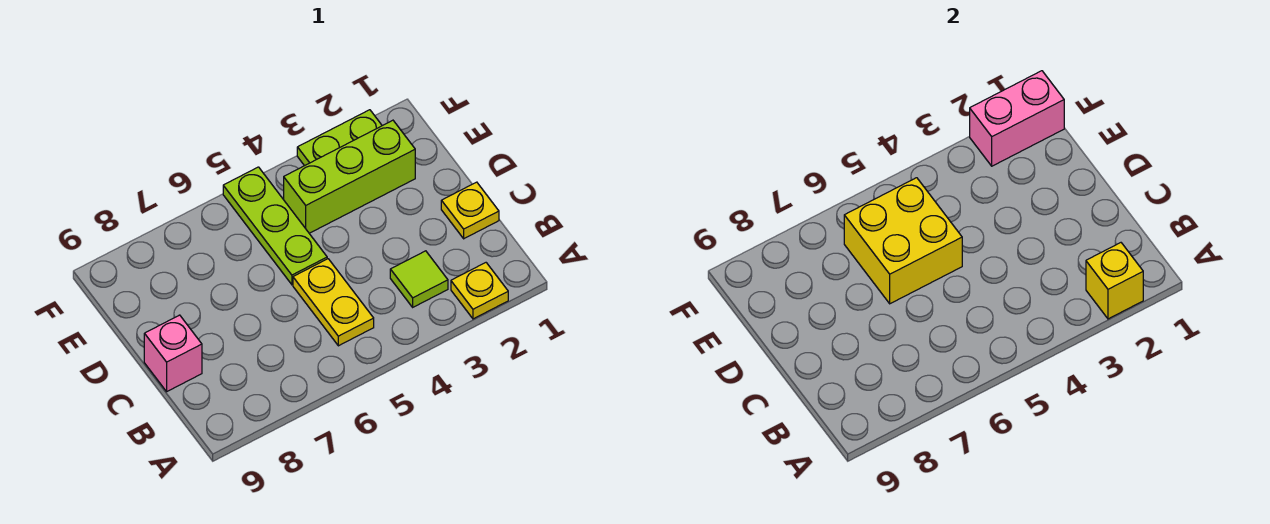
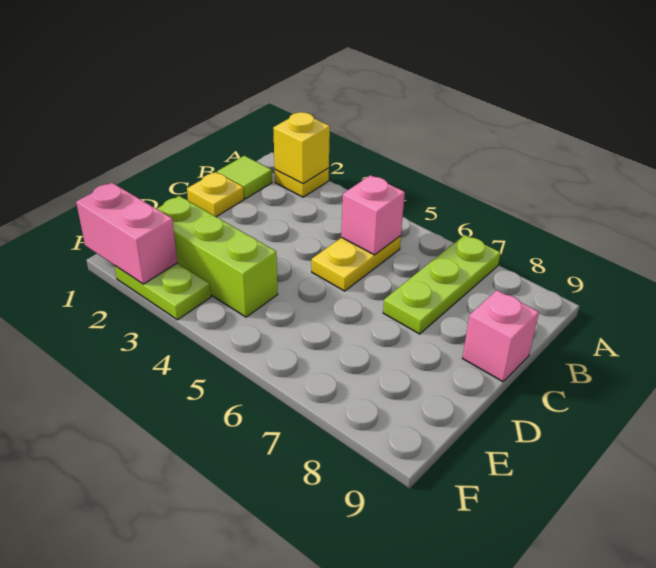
lime 1x1 tile [390,251,448,307] -> lime 1x1 tile moved to [217,156,272,199]
none -> pink 1x1 brick [341,175,405,255]
lime 1x3 plate [223,167,327,285] -> lime 1x3 plate moved to [383,235,500,334]
yellow 2x2 brick [844,178,962,304] -> none

